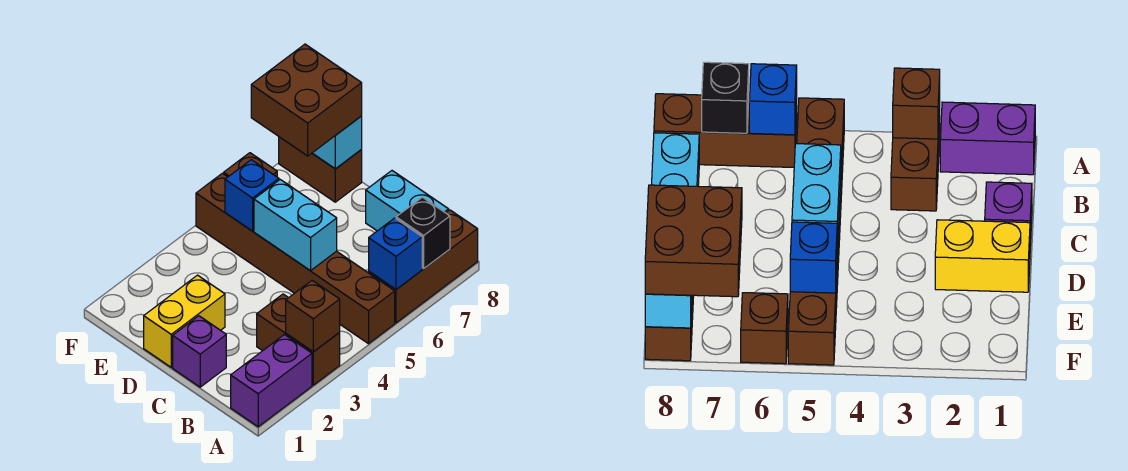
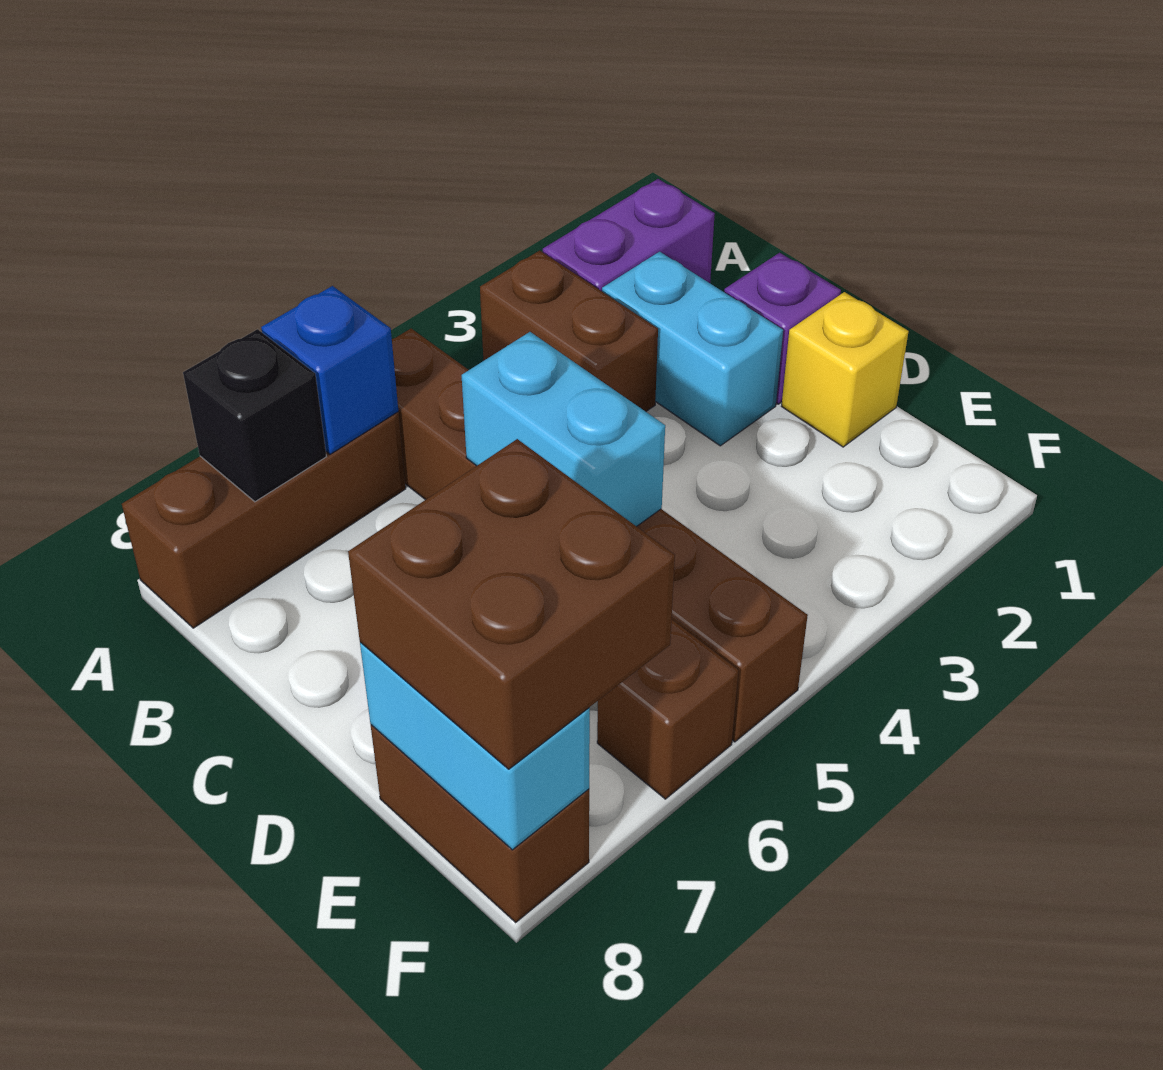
brown 1x1 brick [286,281,340,352] -> none
cyan 1x2 brick [366,171,449,231] -> cyan 1x2 brick moved to [602,252,783,446]
yellow 1x2 brick [144,275,225,367] -> yellow 1x1 brick [782,292,909,447]
blue 1x1 brick [225,160,279,231] -> none

